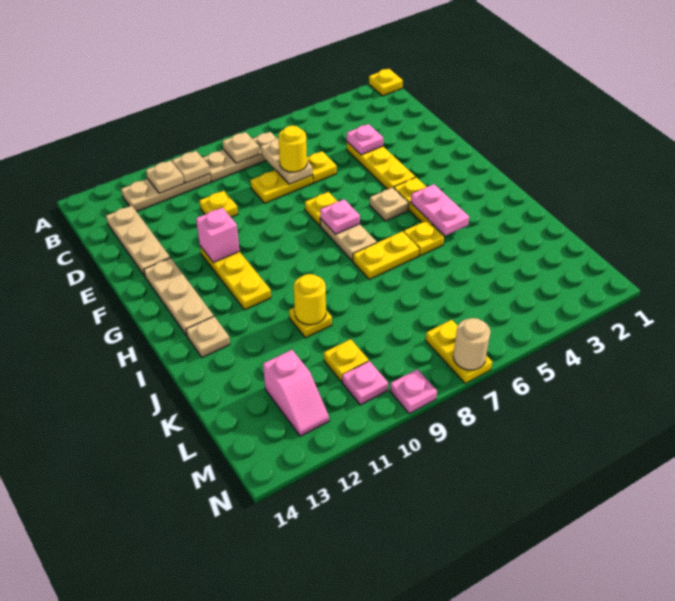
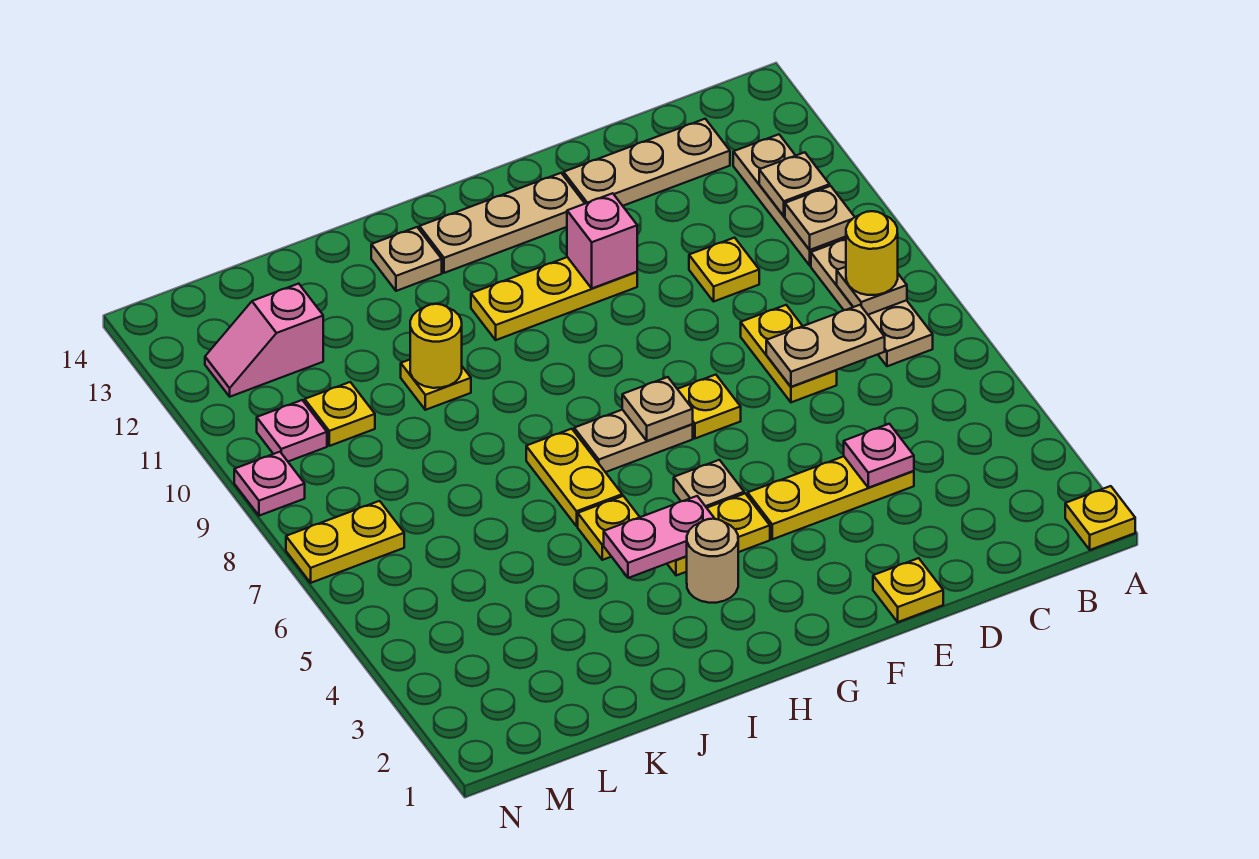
yellow 1x1 plate [307,151,337,183] -> yellow 1x1 plate moved to [873,558,943,622]
yellow 1x1 round brick [278,126,307,172] -> yellow 1x1 round brick moved to [846,211,898,295]
pink 1x1 plate [320,199,360,234] -> tan 1x1 plate [622,377,693,441]
tan 1x1 round brick [453,318,490,370] -> tan 1x1 round brick moved to [686,519,738,603]

